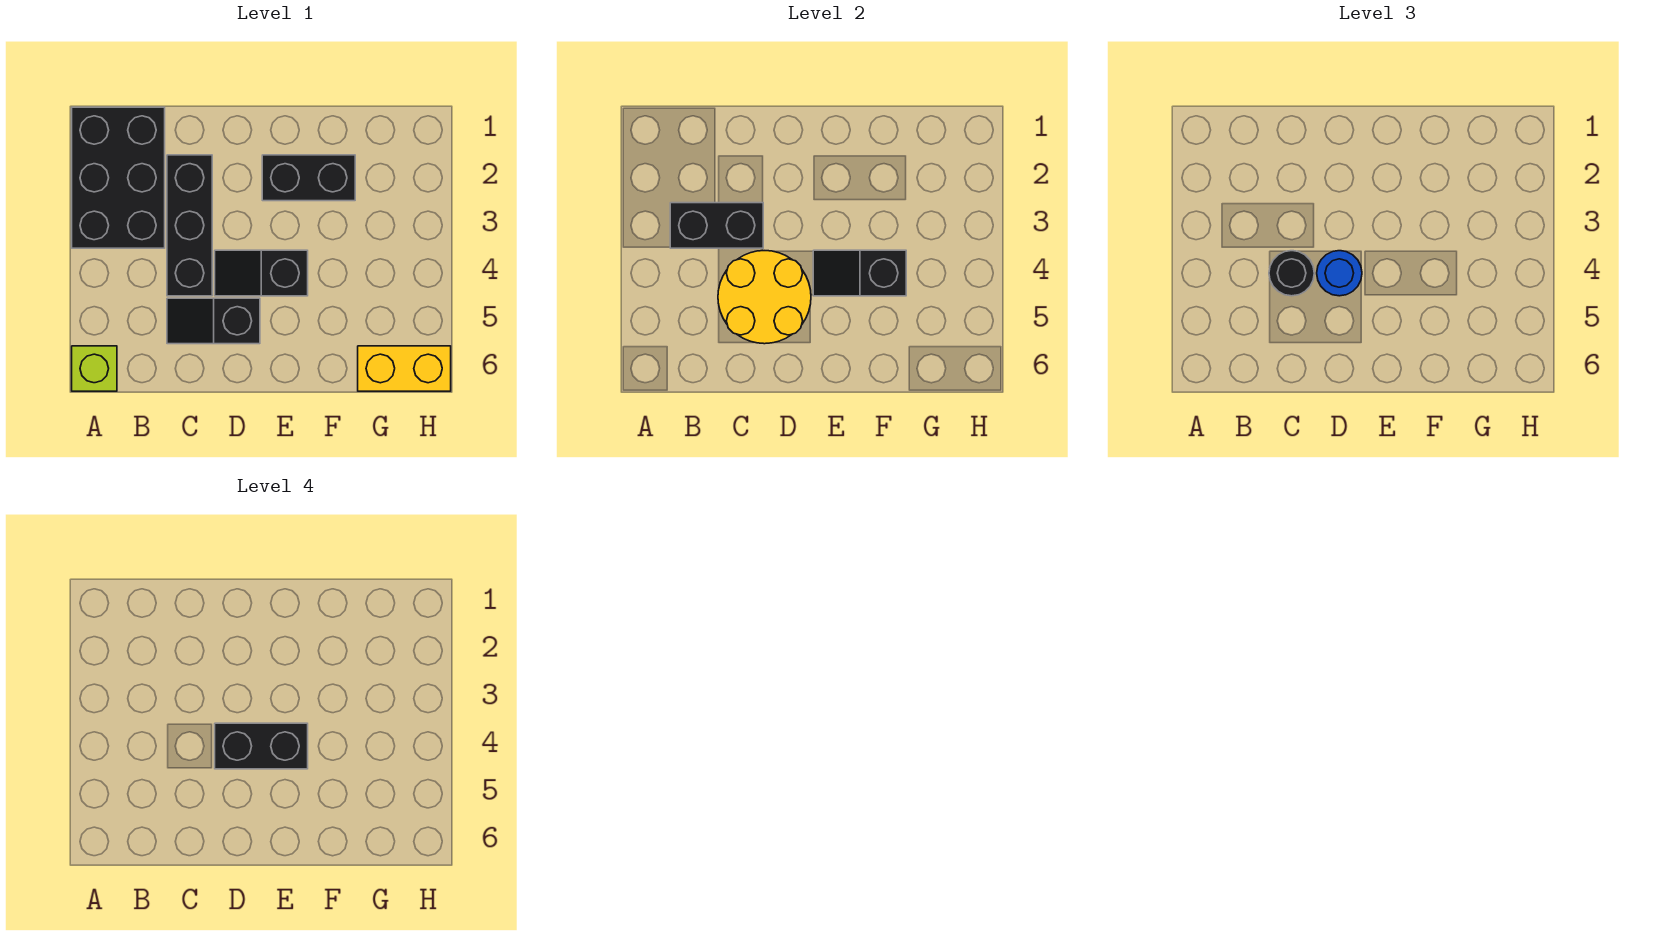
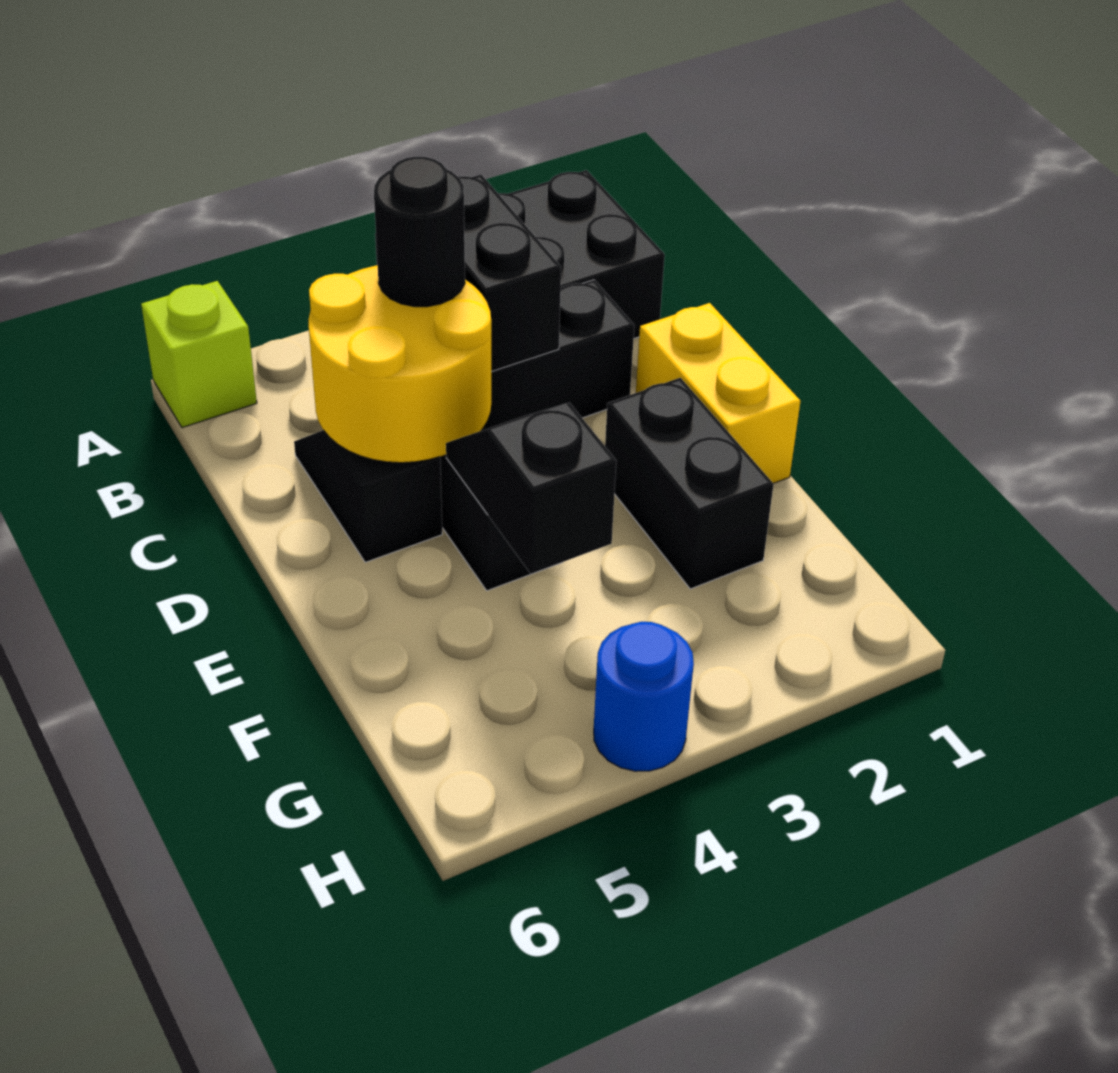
blue 1x1 round brick [1317,251,1362,296] -> blue 1x1 round brick moved to [594,622,694,771]
black 1x2 brick [215,723,308,769] -> none
yellow 1x2 brick [358,346,451,391] -> yellow 1x2 brick moved to [636,303,800,483]

